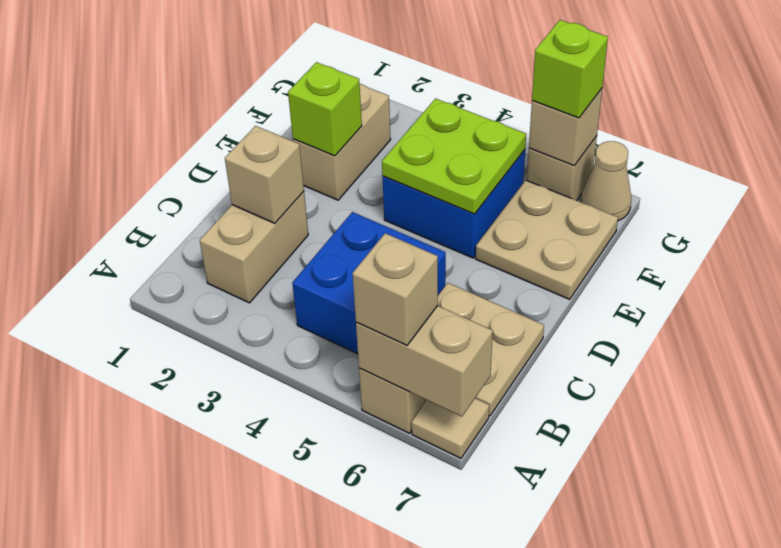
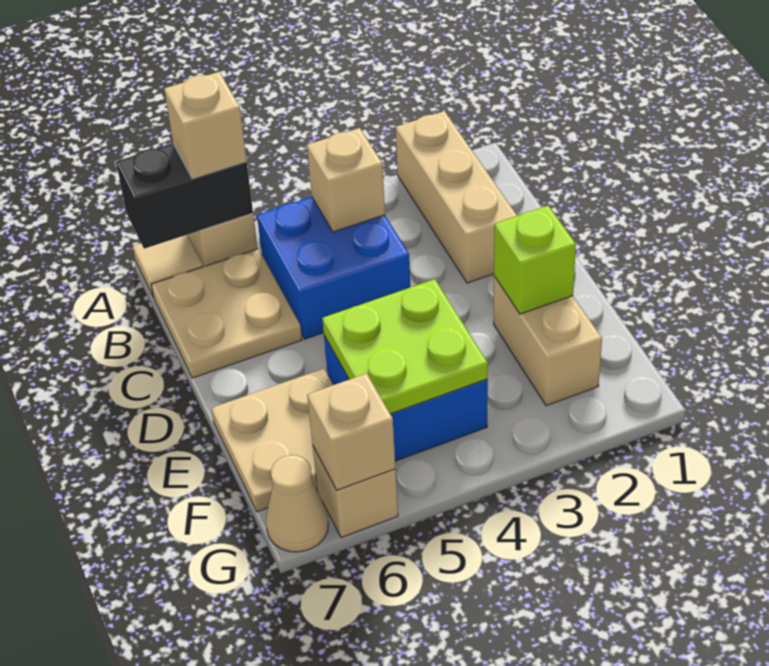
tan 1x2 brick [356,306,493,416] -> black 1x2 brick [116,144,253,249]
tan 1x2 brick [200,191,308,303] -> tan 1x3 brick [396,111,517,283]
tan 1x1 brick [225,126,304,223] -> tan 1x1 brick moved to [307,128,385,232]
lime 1x1 brick [532,20,608,118] -> none

